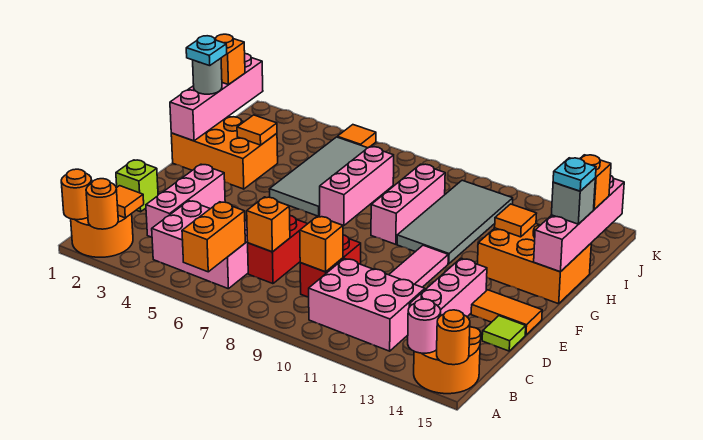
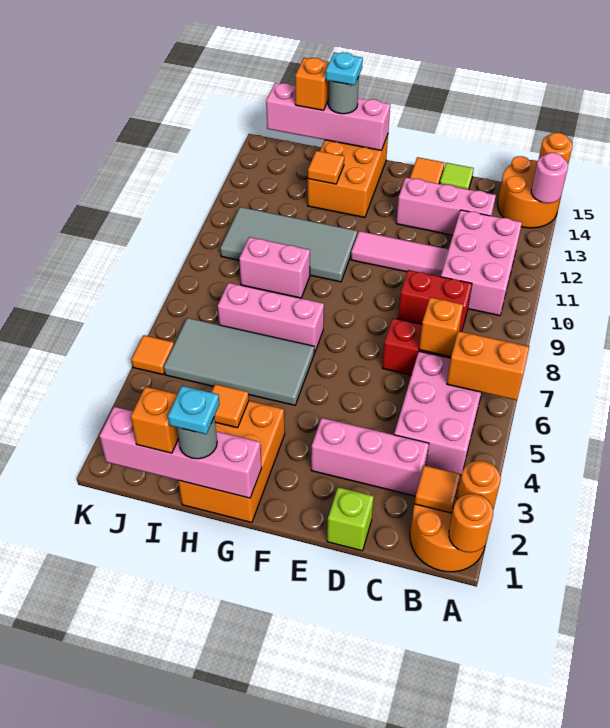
orange 1x1 brick [300,216,343,272] -> none
pink 1x3 brick [371,164,445,244] -> pink 1x2 brick [239,237,310,298]
grey 1x1 brick [551,178,595,224] -> grey 1x1 round brick [328,77,359,114]

